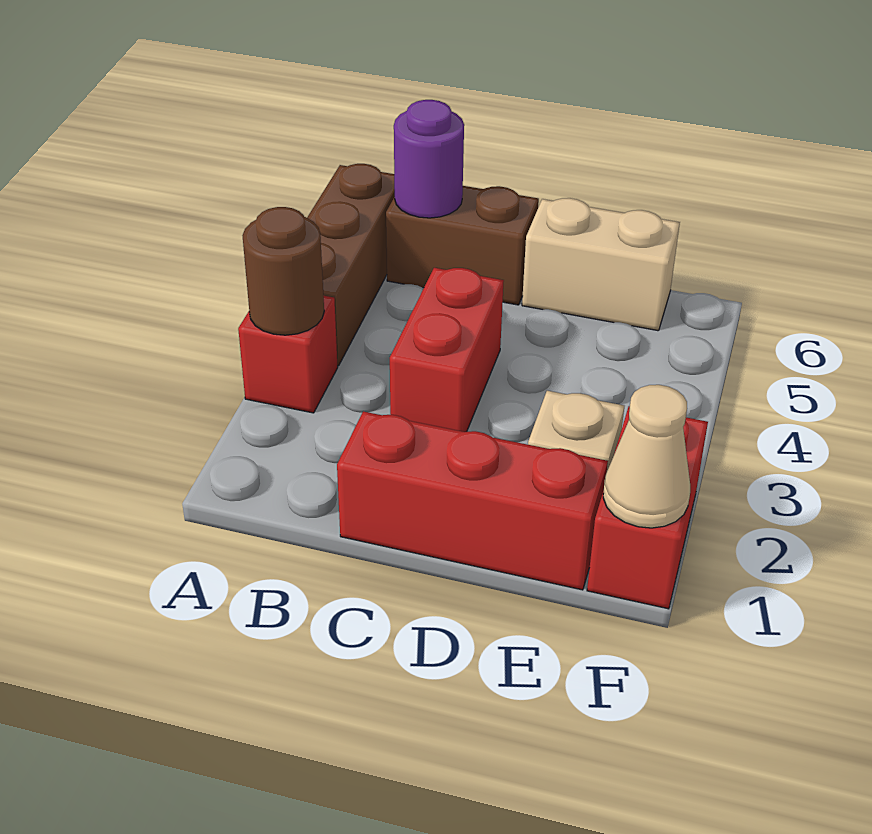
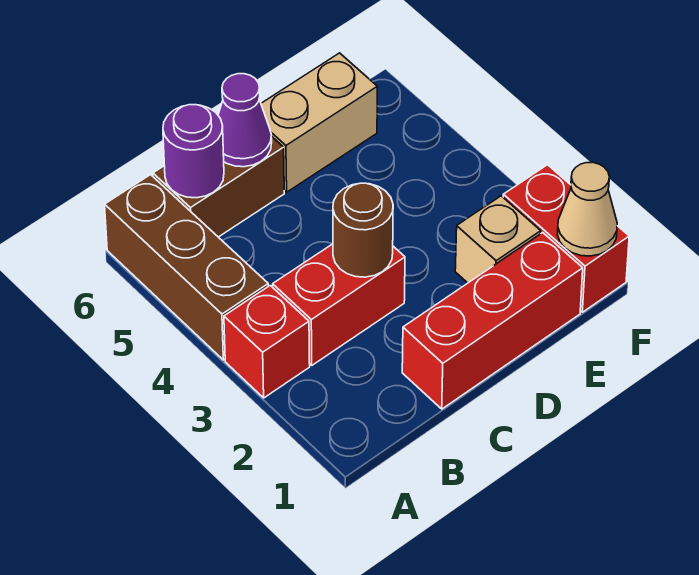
brown 1x1 round brick [242,207,324,335] -> brown 1x1 round brick moved to [333,183,393,277]
red 1x2 brick [390,268,504,432] -> red 1x2 brick turned to [273,244,405,365]
none -> purple 1x1 cone [218,74,272,167]

